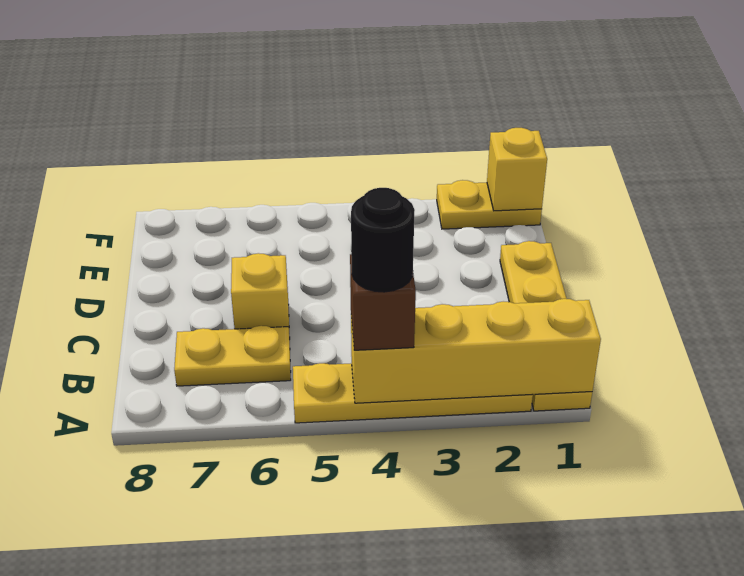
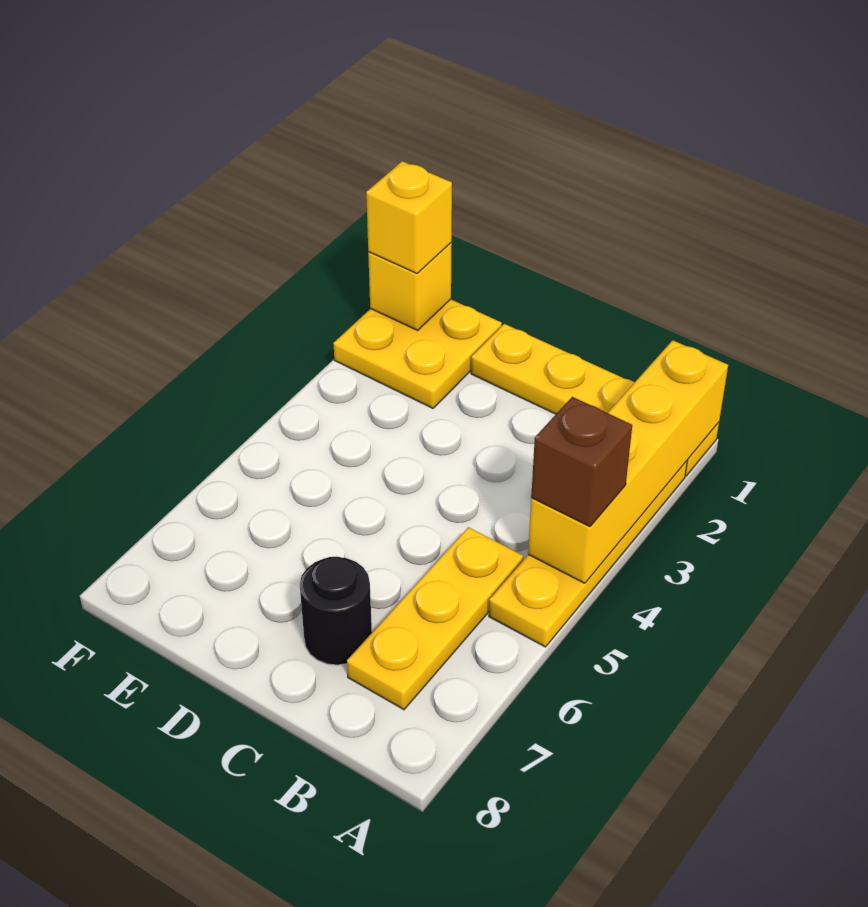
black 1x1 round brick [351,188,415,292] -> black 1x1 round brick moved to [300,557,372,665]
yellow 1x2 plate [174,326,291,386] -> yellow 1x3 plate [347,527,523,710]
yellow 1x1 brick [231,253,290,339] -> yellow 1x1 brick moved to [366,161,452,273]
yellow 1x2 plate [437,180,542,229] -> yellow 2x2 plate [333,299,502,408]

